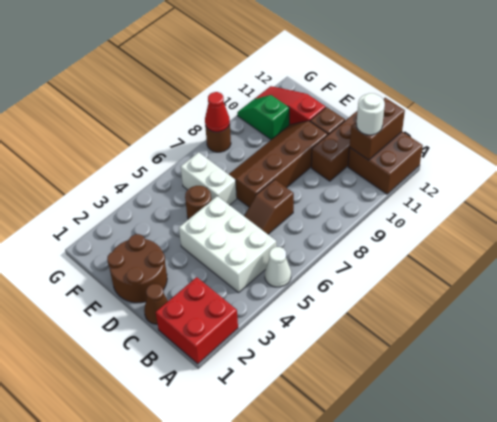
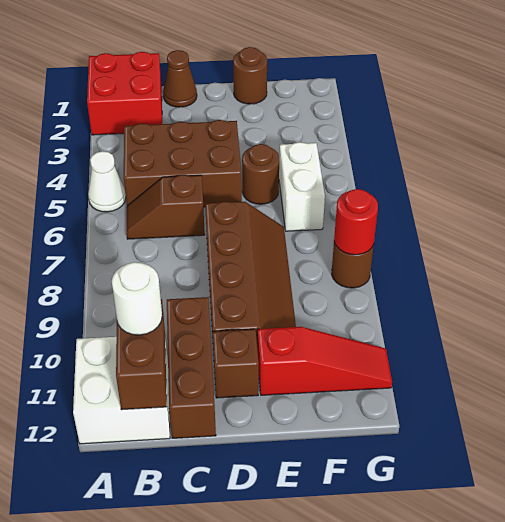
brown 2x2 brick [348,132,423,194] -> white 2x2 brick [73,337,170,444]
white 2x3 brick [179,196,276,293] -> brown 2x3 brick [124,120,242,207]
brown 1x2 slope [244,179,294,234] -> brown 1x2 slope turned to [127,175,205,239]
brown 2x2 round brick [107,234,167,303] -> brown 1x1 round brick [233,47,267,104]
white 1x2 brick [181,152,237,205] -> white 1x2 brick turned to [279,142,325,231]
green 1x2 slope [237,95,289,140] -> none
red 1x1 cone [205,92,230,132] -> red 1x1 round brick [334,189,378,255]

